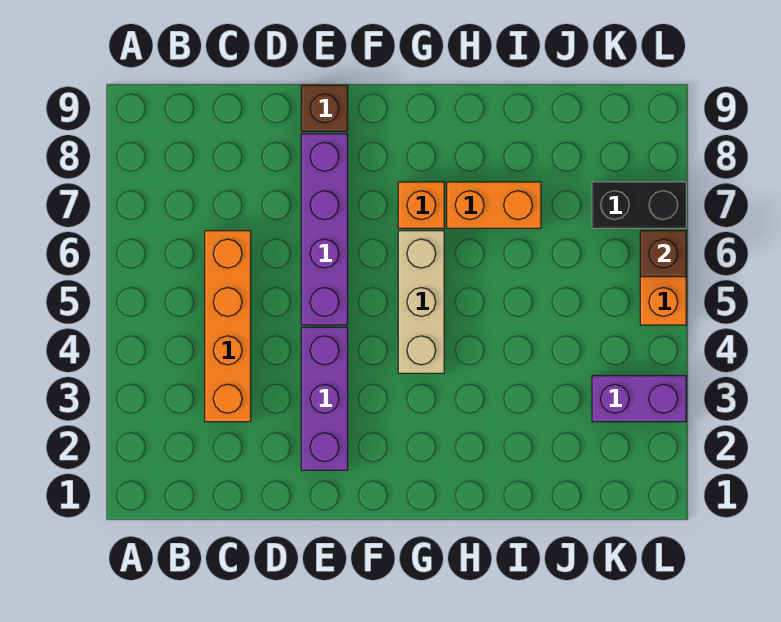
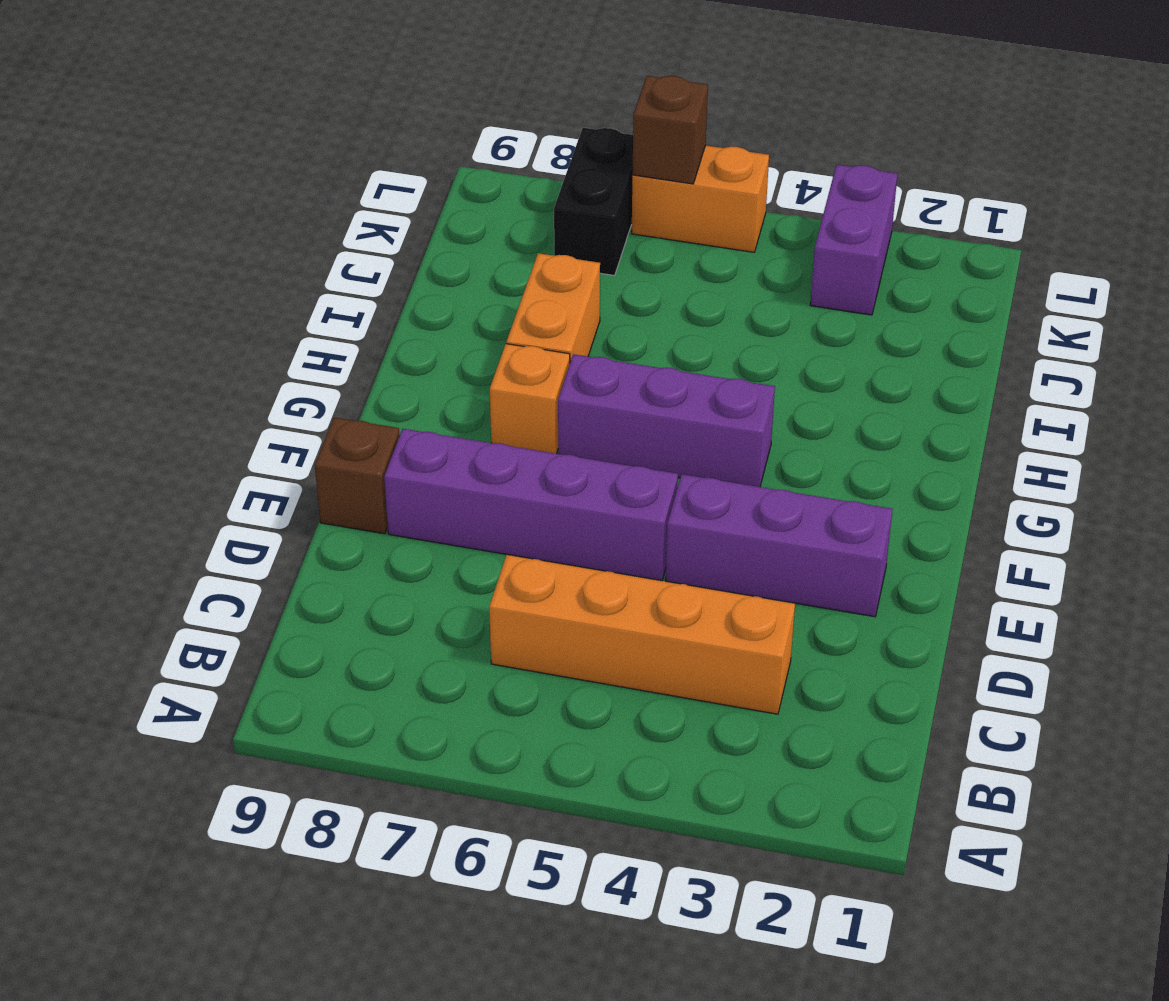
tan 1x3 brick [398,231,444,373] -> purple 1x3 brick [558,354,775,487]

